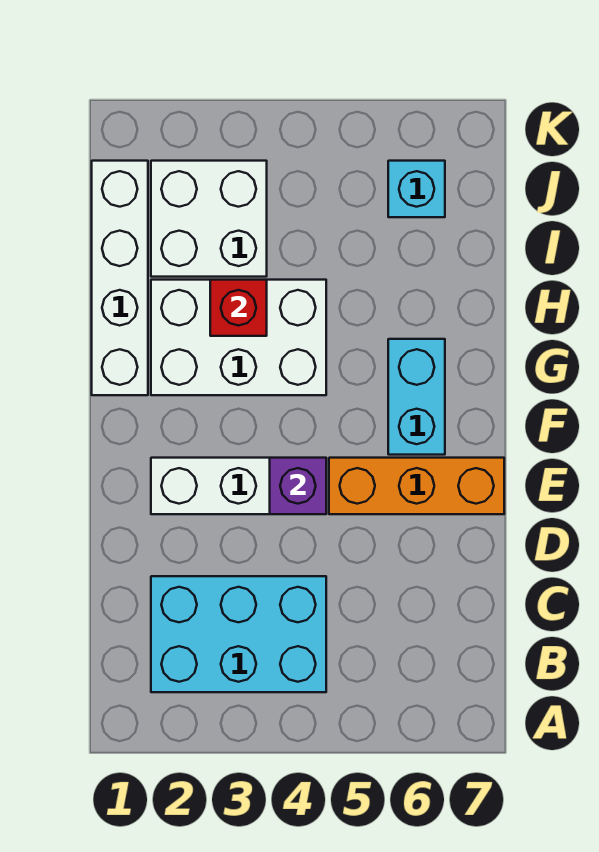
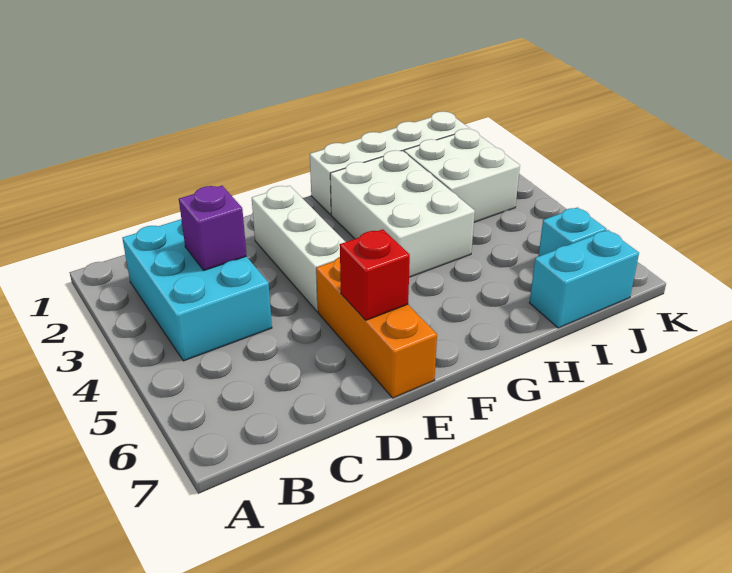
purple 1x1 brick [270,458,326,514] -> purple 1x1 brick moved to [179,186,247,270]
cyan 1x2 brick [388,339,445,455] -> cyan 1x2 brick moved to [529,230,639,328]
red 1x1 brick [210,280,267,336] -> red 1x1 brick moved to [340,229,410,320]

